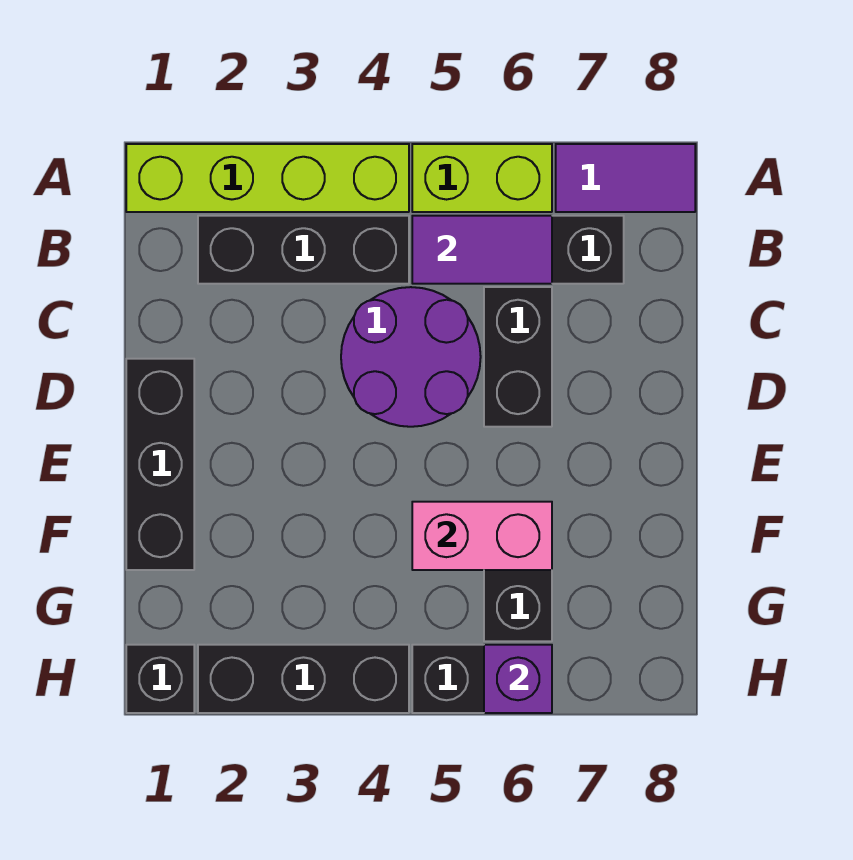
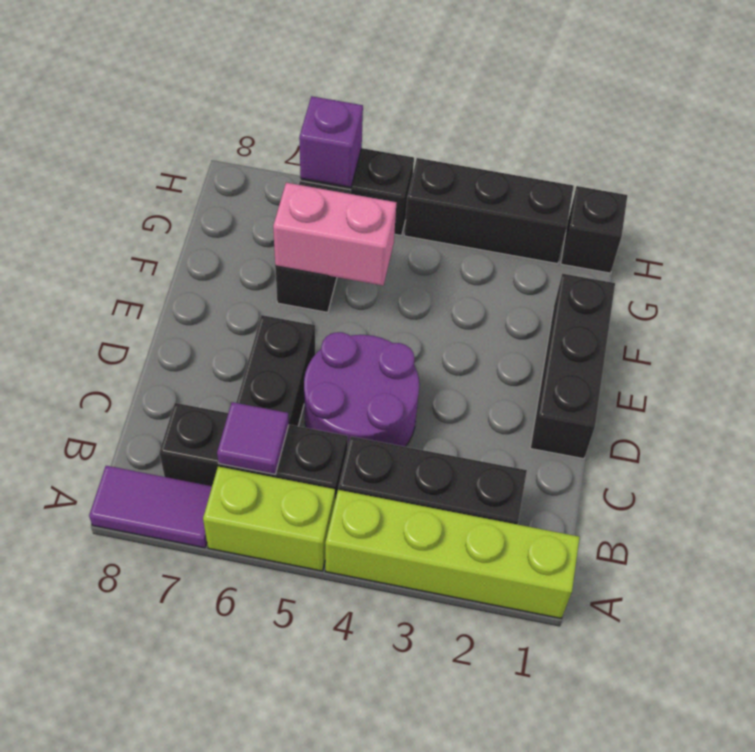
purple 1x2 tile [412,216,552,284] -> purple 1x1 tile [217,402,289,474]

